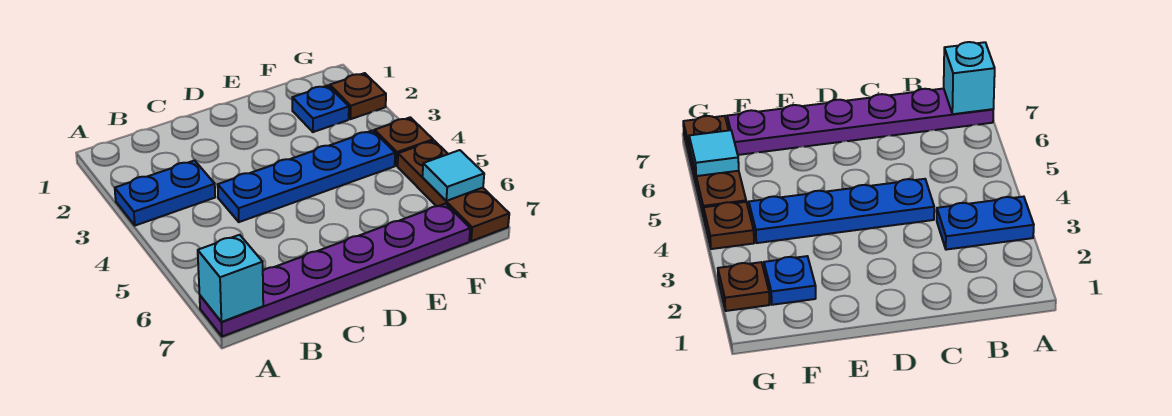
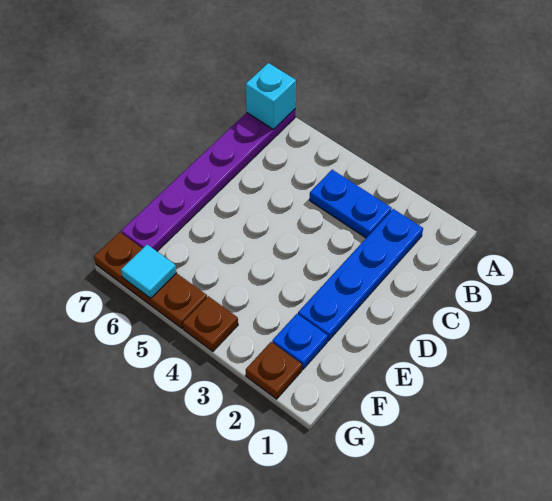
blue 1x2 plate [115,161,215,226] -> blue 1x2 plate turned to [310,170,392,238]
blue 1x4 plate [218,130,395,222] -> blue 1x4 plate moved to [298,209,423,341]

